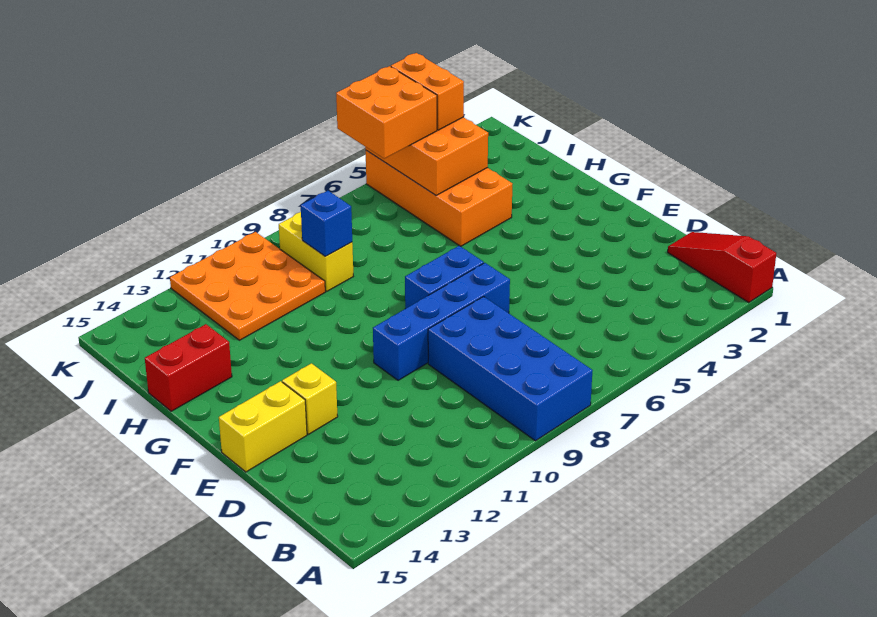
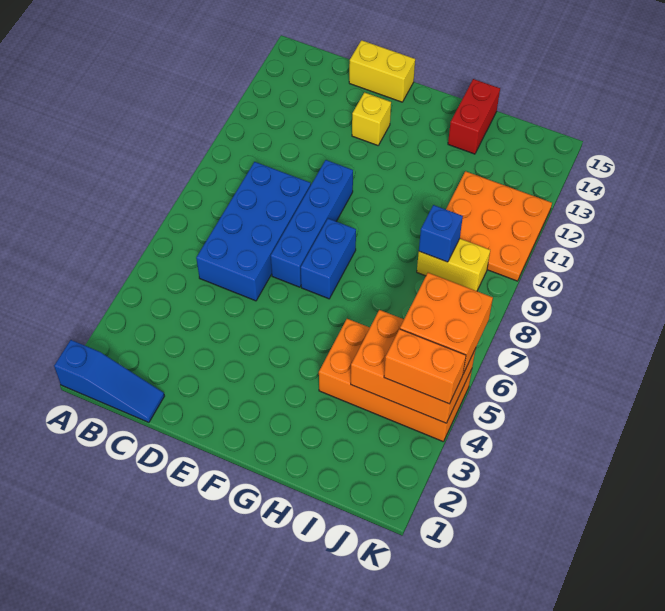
red 1x3 slope [668,232,776,303] -> blue 1x3 slope [54,340,164,422]
blue 2x4 brick [428,297,593,441] -> blue 2x4 brick turned to [196,162,311,301]
yellow 1x2 brick [219,381,307,472] -> yellow 1x2 brick turned to [349,40,415,102]

